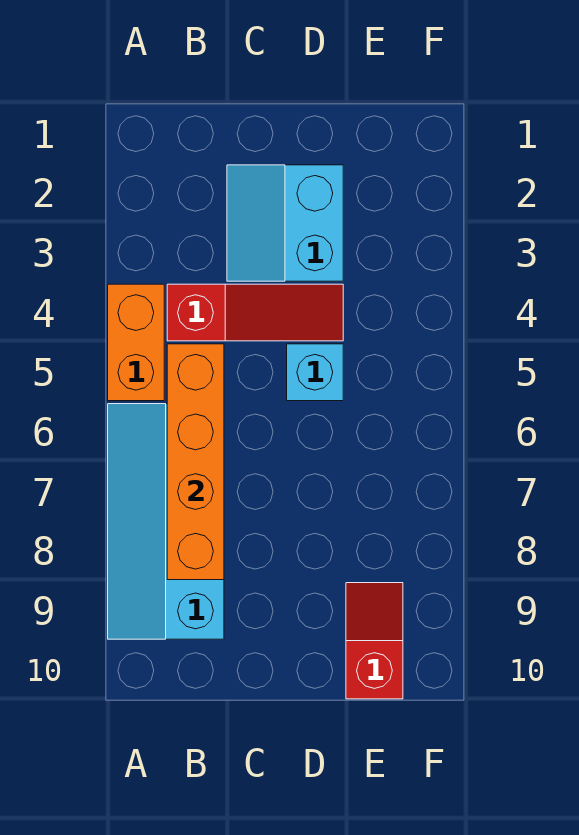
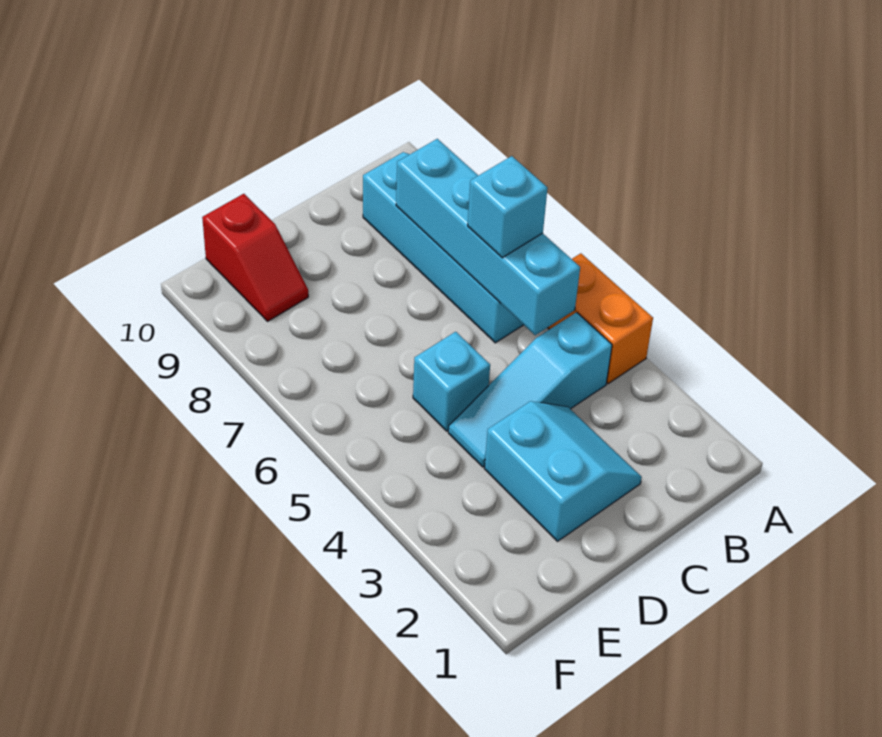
red 1x3 slope [167,284,343,341] -> cyan 1x3 slope [448,312,612,467]
orange 1x4 brick [167,344,224,580] -> cyan 1x4 brick [396,139,580,335]
none -> cyan 1x1 brick [468,156,547,258]

